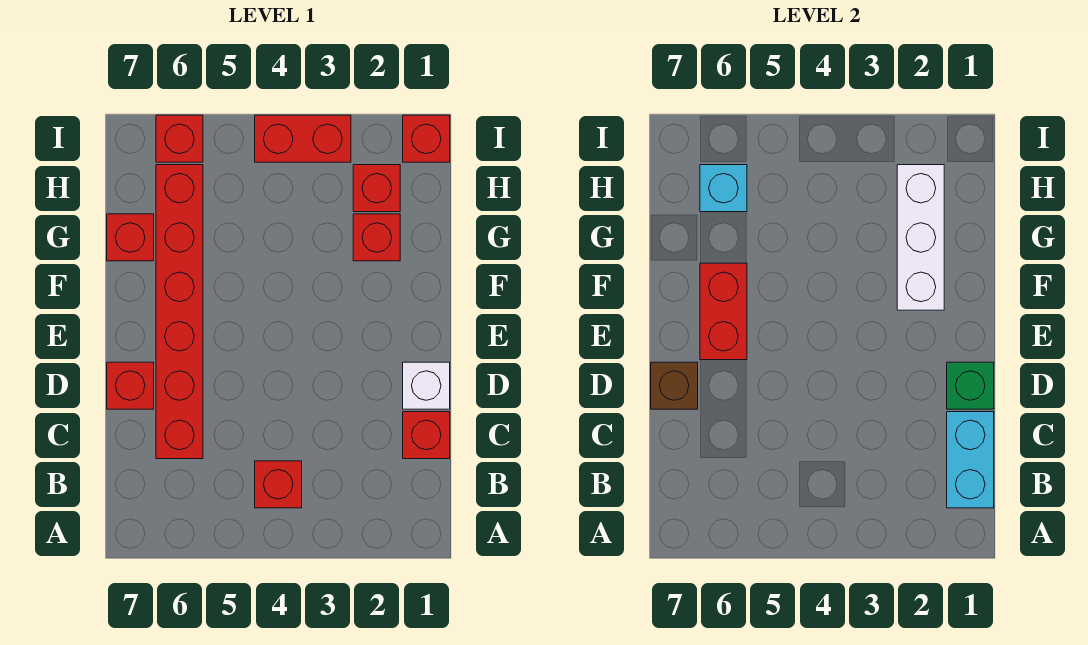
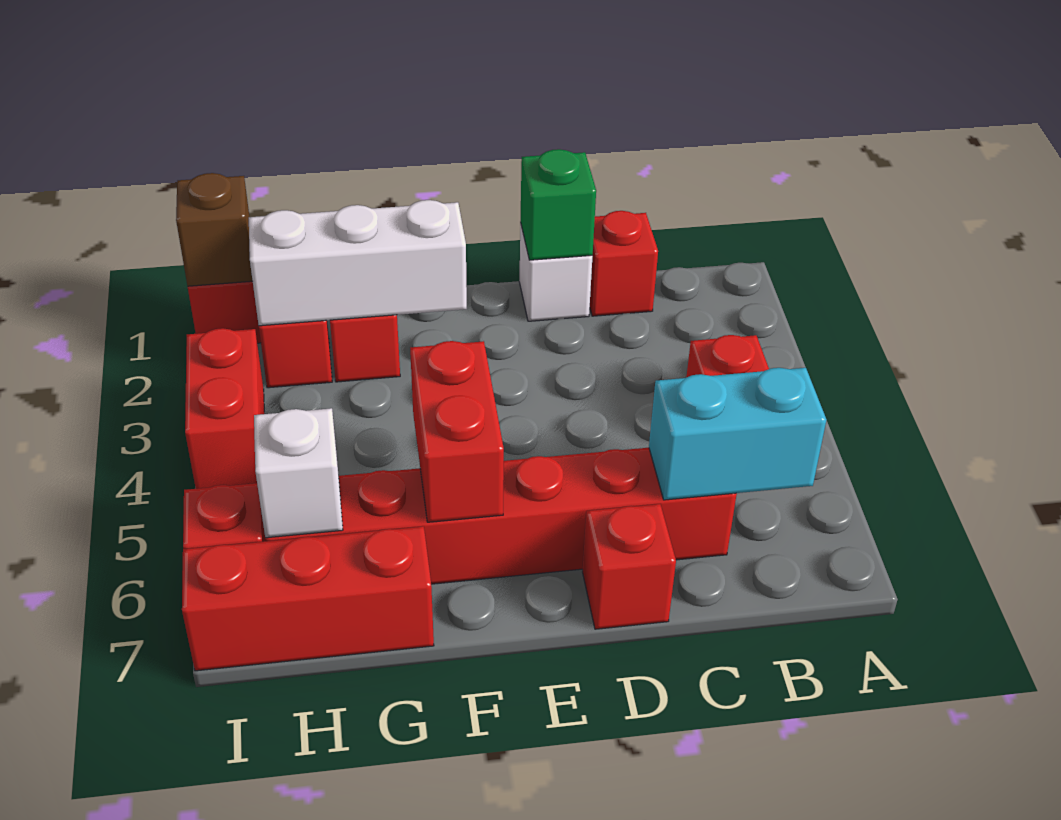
cyan 1x2 brick [947,412,994,508] -> cyan 1x2 brick moved to [649,368,826,500]
brown 1x1 brick [651,362,698,409] -> brown 1x1 brick moved to [176,173,253,286]
red 1x2 brick [700,263,747,360] -> red 1x2 brick turned to [410,341,504,522]
red 1x1 brick [107,214,154,261] -> red 1x3 brick [182,526,434,671]
cyan 1x1 brick [700,165,747,212] -> white 1x1 brick [254,408,343,538]

